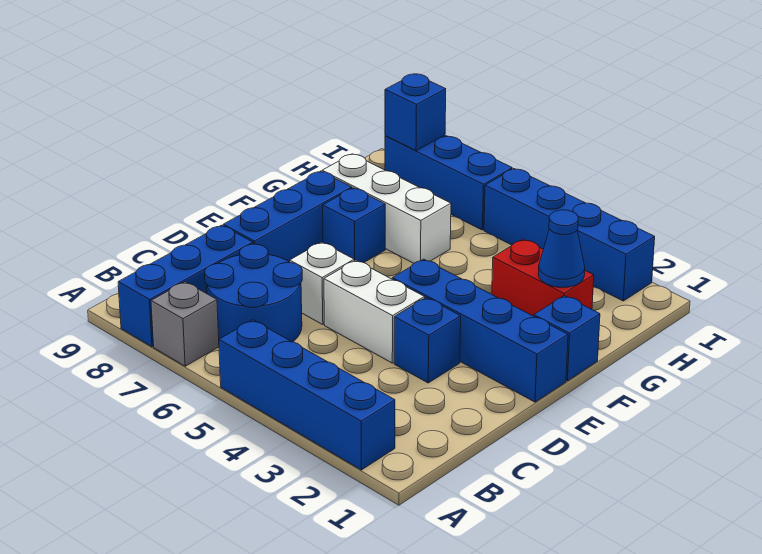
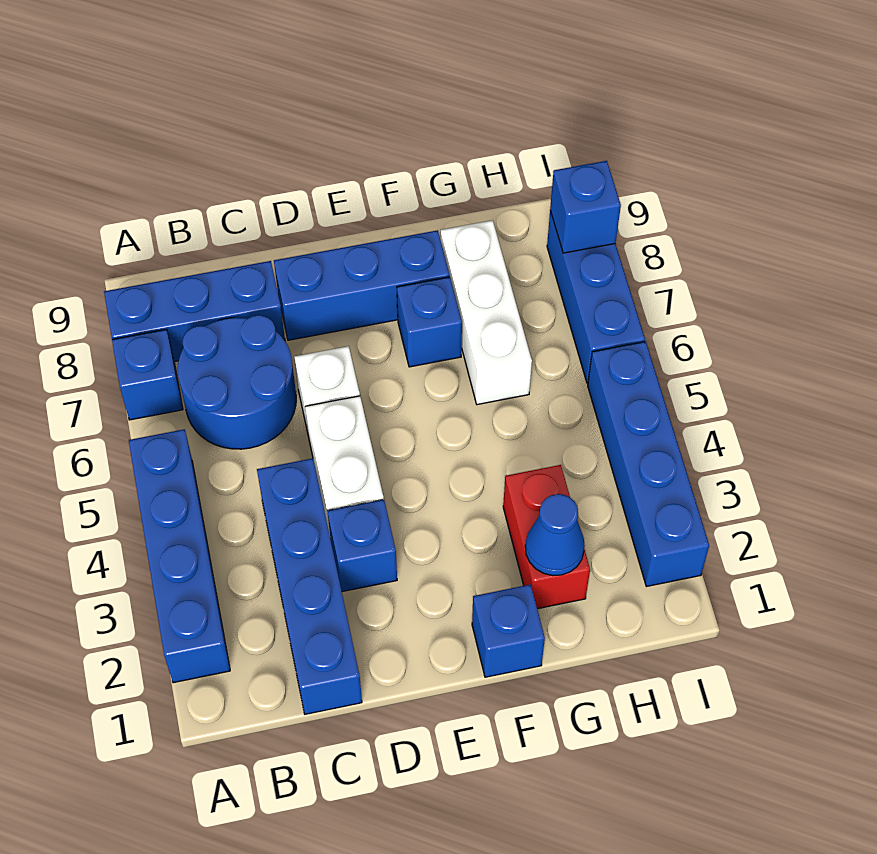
grey 1x1 brick [151,282,219,366] -> blue 1x1 brick [112,329,183,420]
blue 1x4 brick [392,259,568,402] -> blue 1x4 brick moved to [257,458,362,714]

